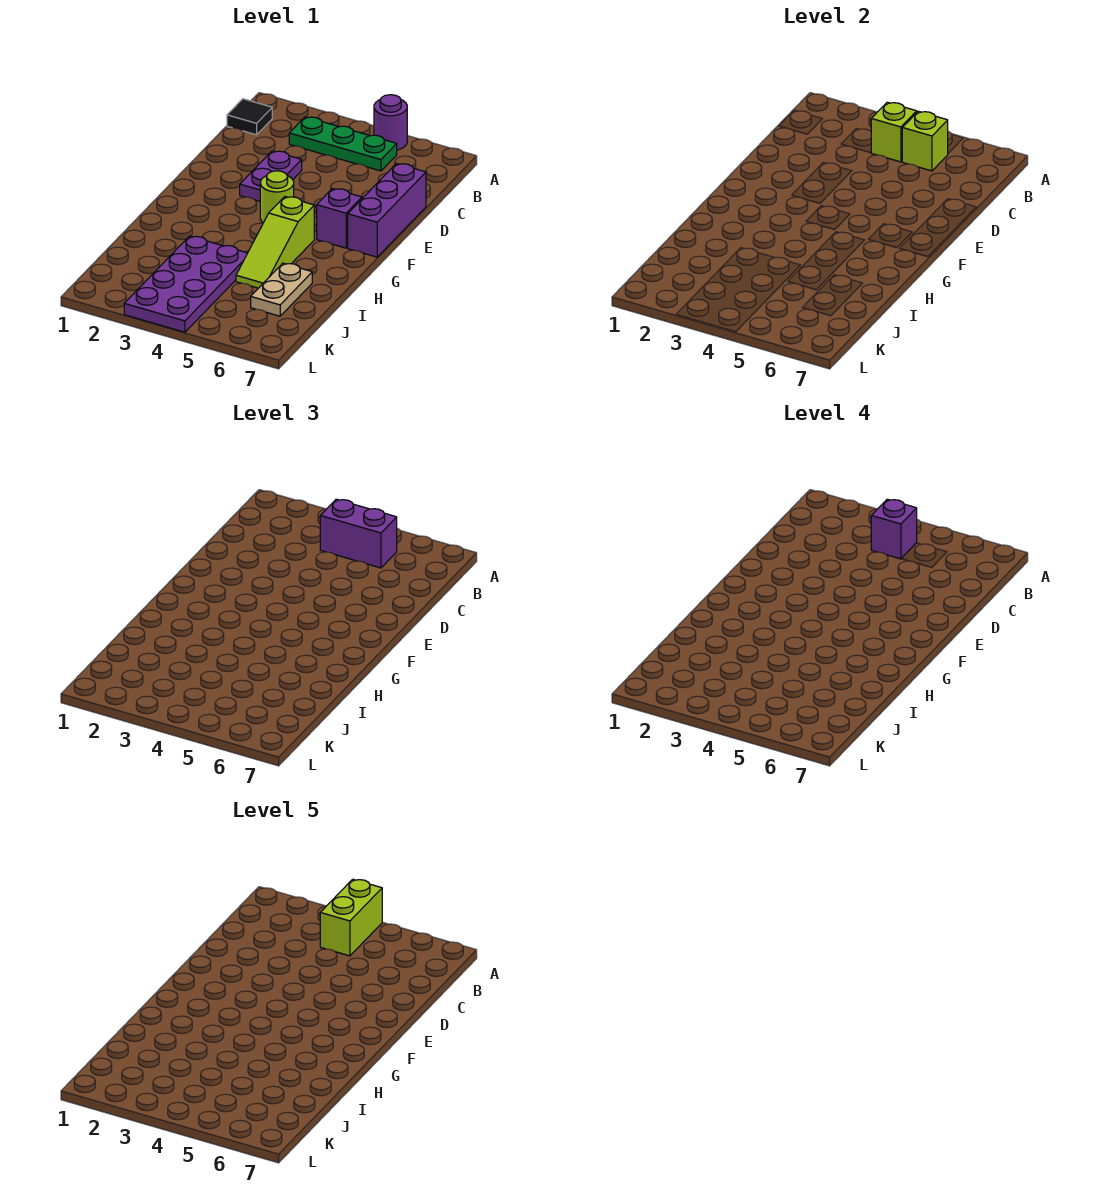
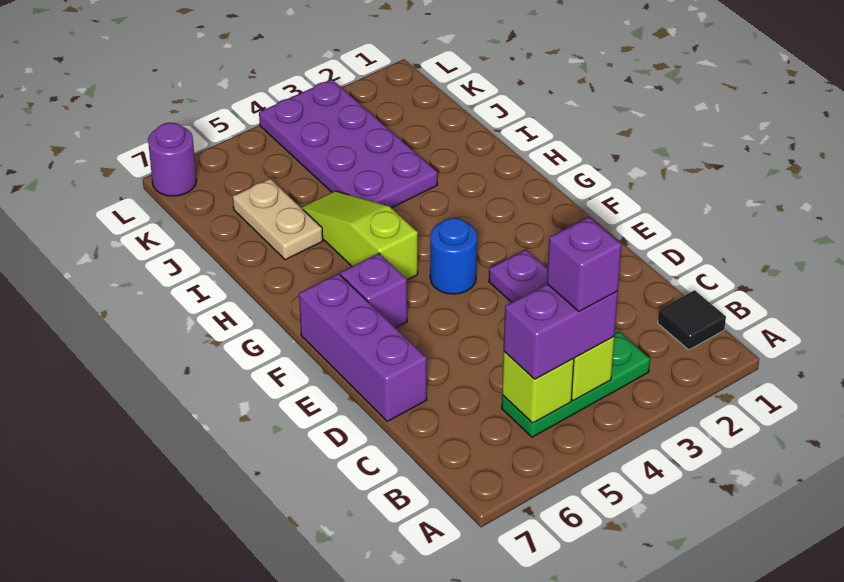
lime 1x2 brick [320,879,382,956] -> none
purple 1x1 round brick [374,95,407,150] -> purple 1x1 round brick moved to [148,123,197,196]
lime 1x1 round brick [260,171,294,223] -> blue 1x1 round brick [430,218,477,294]

